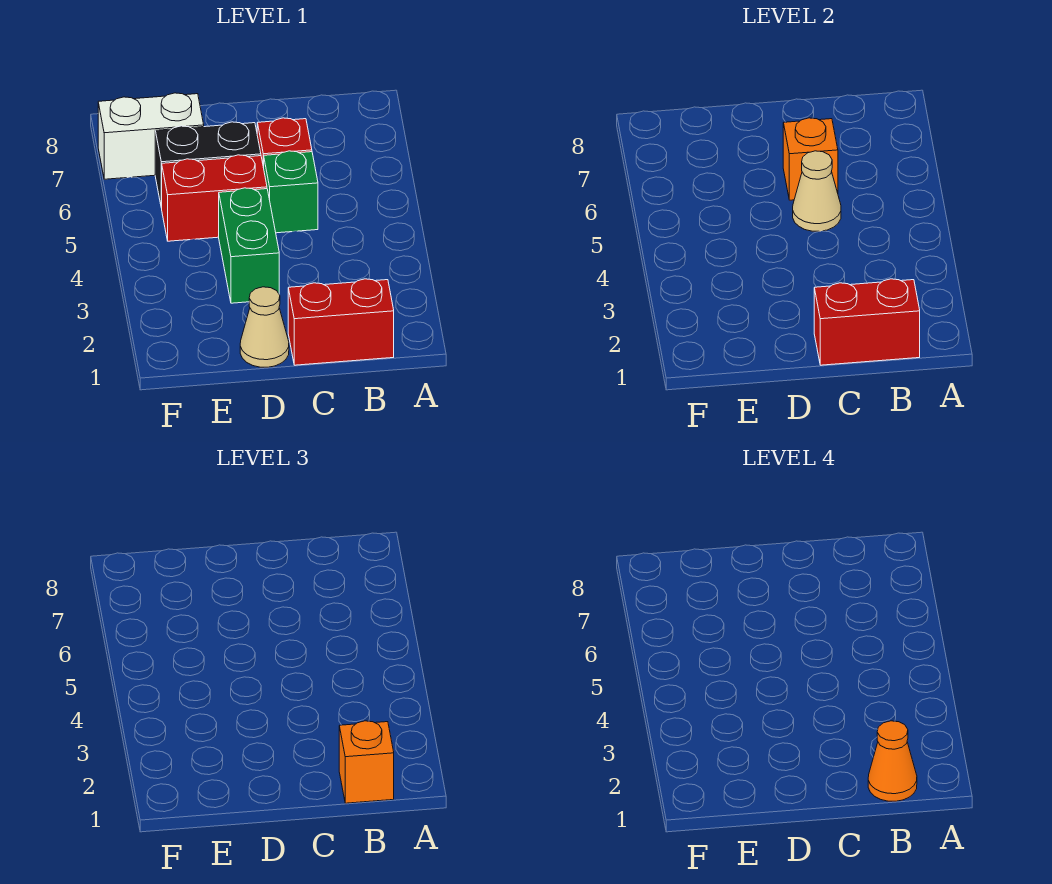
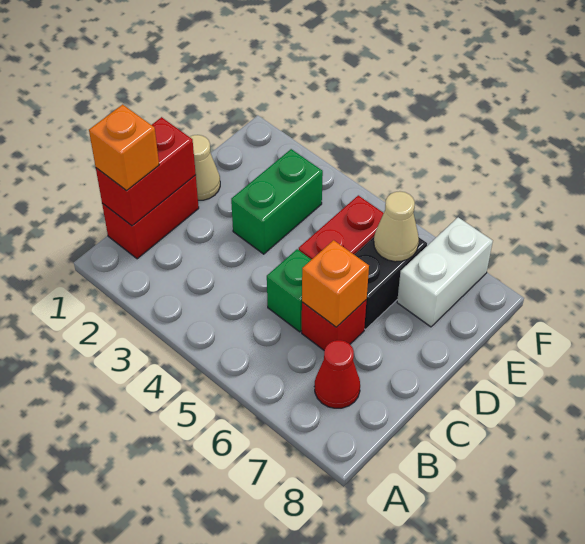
orange 1x1 cone [868,721,917,801] -> none
none -> red 1x1 cone [315,340,360,408]
tan 1x1 cone [793,151,841,231] -> tan 1x1 cone moved to [374,191,419,262]
green 1x2 brick [219,188,279,303] -> green 1x2 brick turned to [231,149,323,254]

